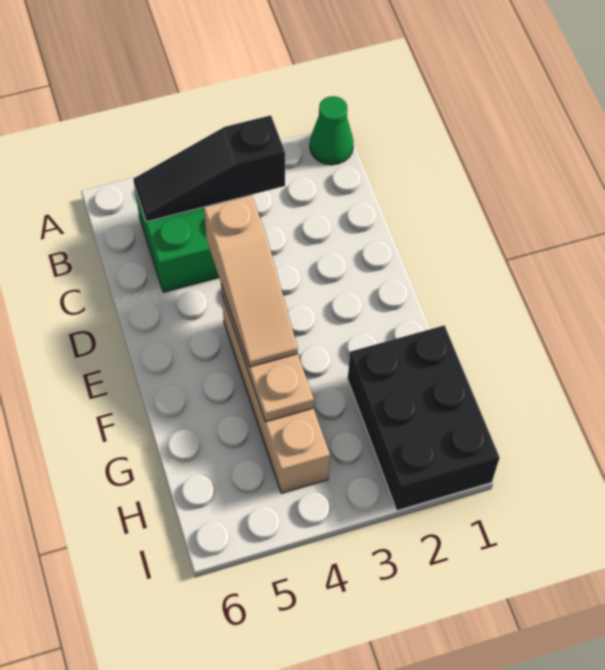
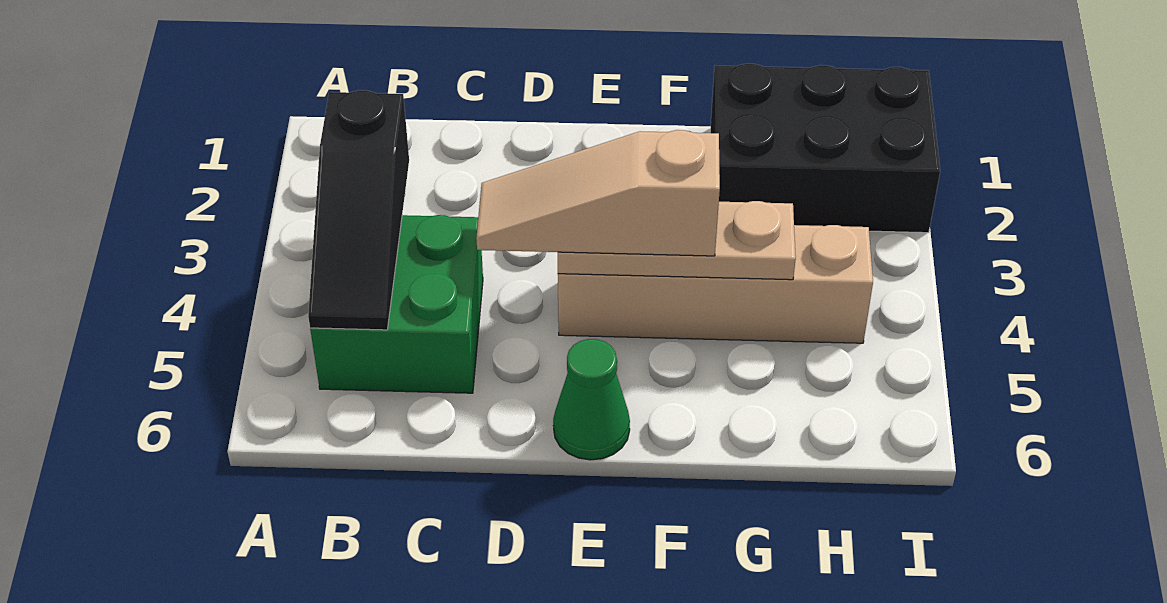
green 1x1 cone [310,96,354,165] -> green 1x1 cone moved to [553,339,630,460]
tan 1x3 slope [204,195,298,367] -> tan 1x3 slope turned to [476,130,720,256]

